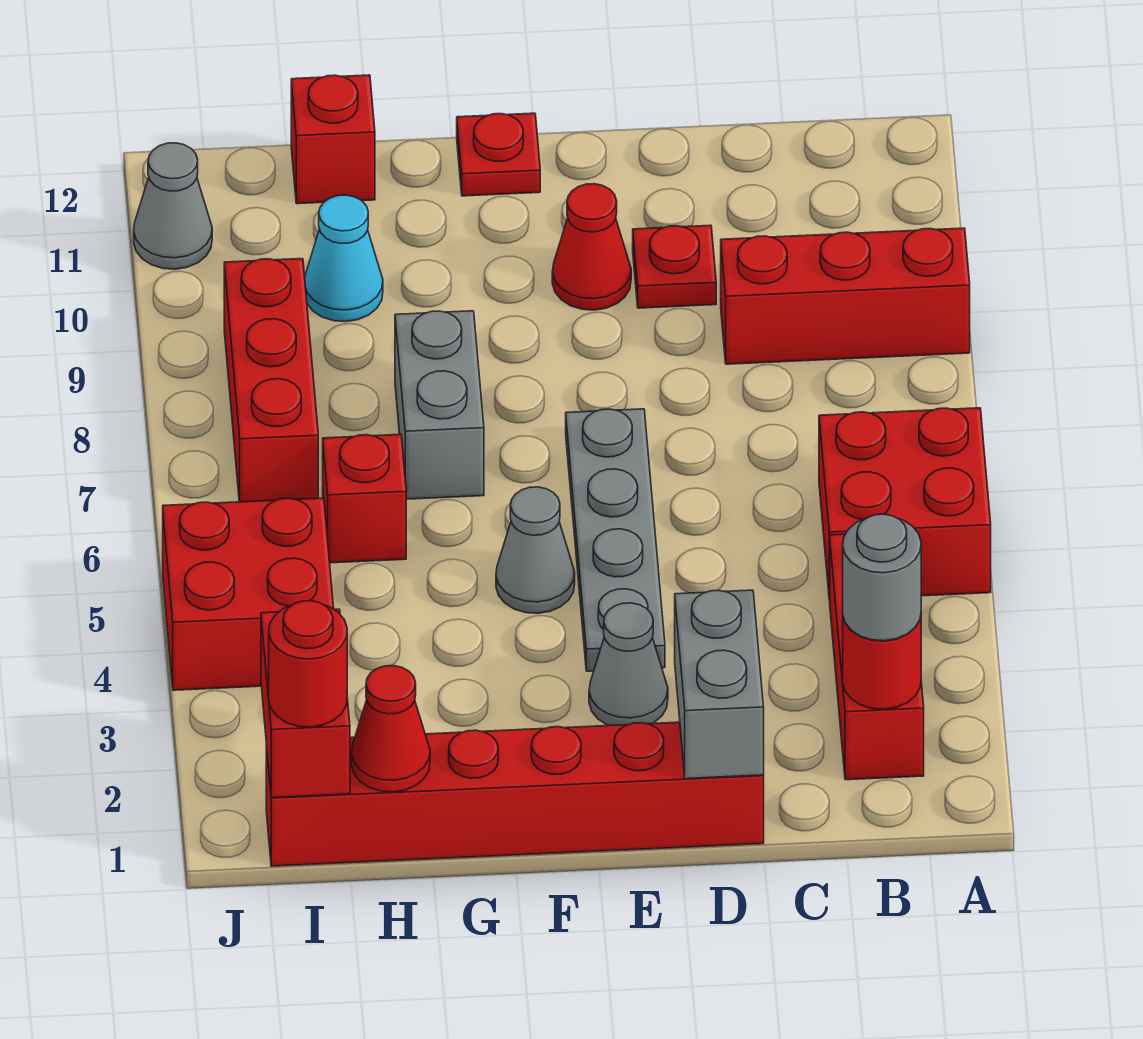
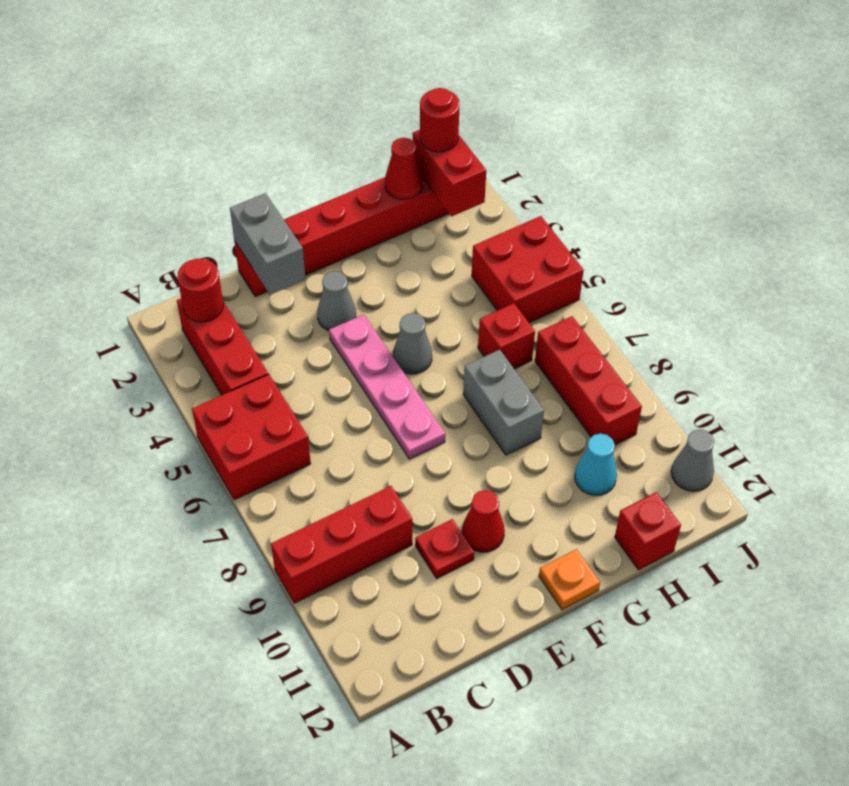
grey 1x1 round brick [843,514,921,641] -> none
grey 1x4 plate [566,409,665,671] -> pink 1x4 plate [329,314,445,459]
red 1x1 plate [457,113,540,196] -> orange 1x1 plate [539,549,600,610]

